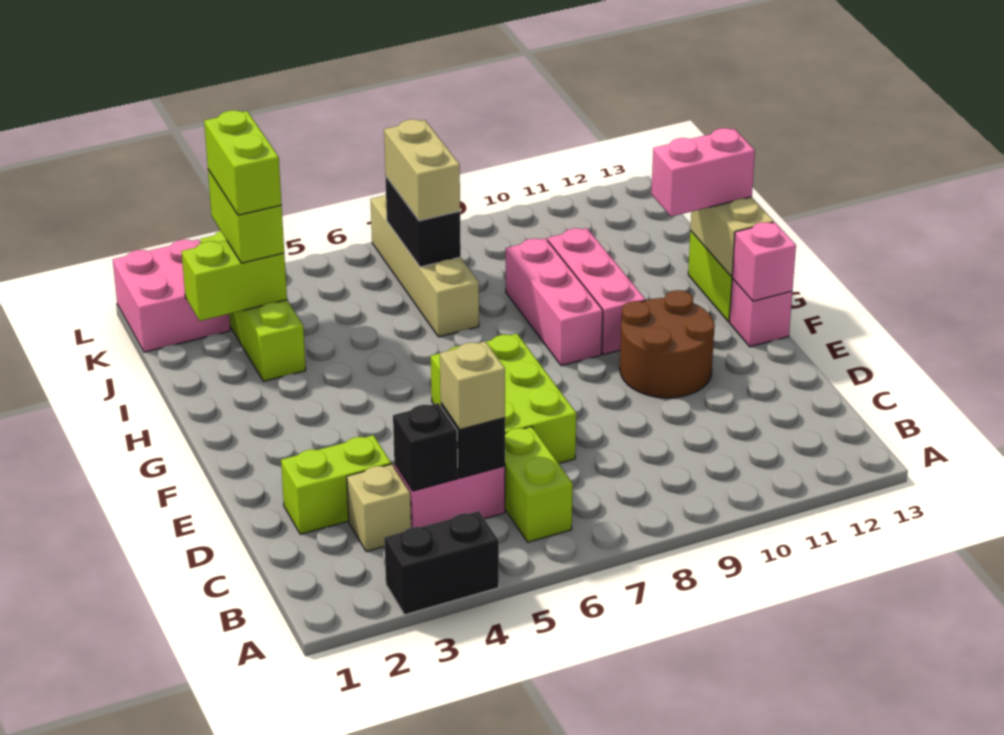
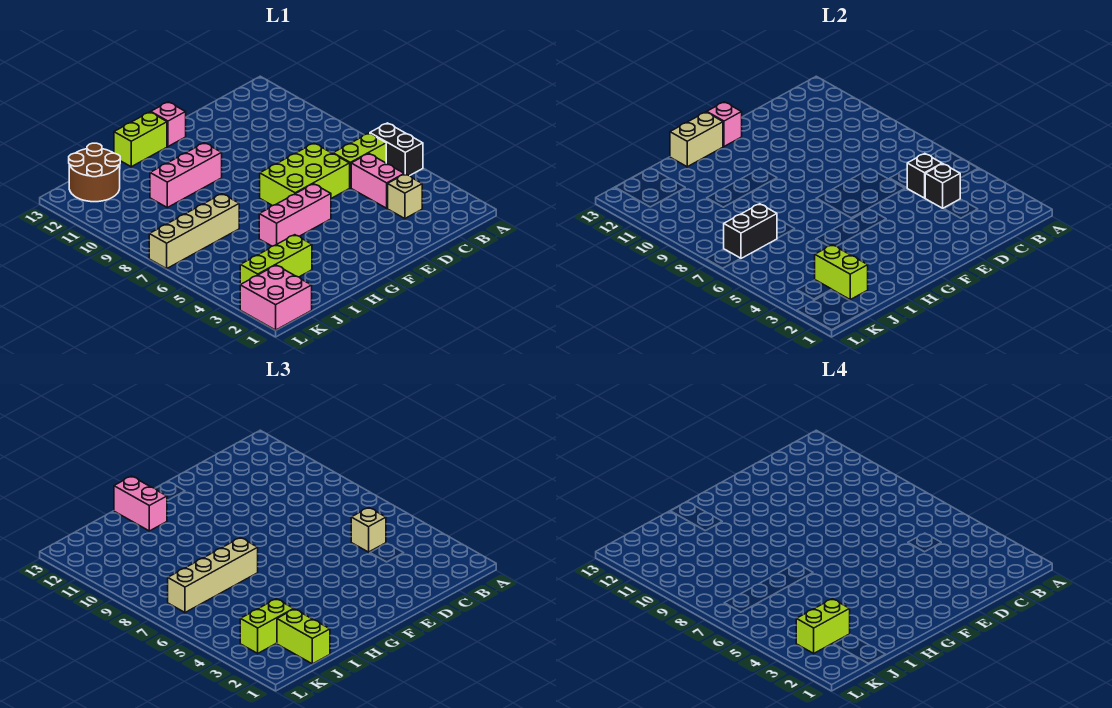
black 1x2 brick [384,511,499,615] -> black 1x2 brick moved to [370,123,423,176]
lime 1x2 brick [281,435,391,534] -> lime 1x2 brick moved to [277,609,330,664]
brown 2x2 round brick [620,290,715,398] -> brown 2x2 round brick moved to [69,143,120,202]
pink 1x3 brick [506,238,603,366] -> pink 1x3 brick moved to [259,184,331,246]
lime 1x4 brick [200,231,306,381] -> lime 1x3 brick [240,235,312,285]
tan 1x2 brick [384,119,460,221] -> tan 1x4 brick [168,538,258,612]

